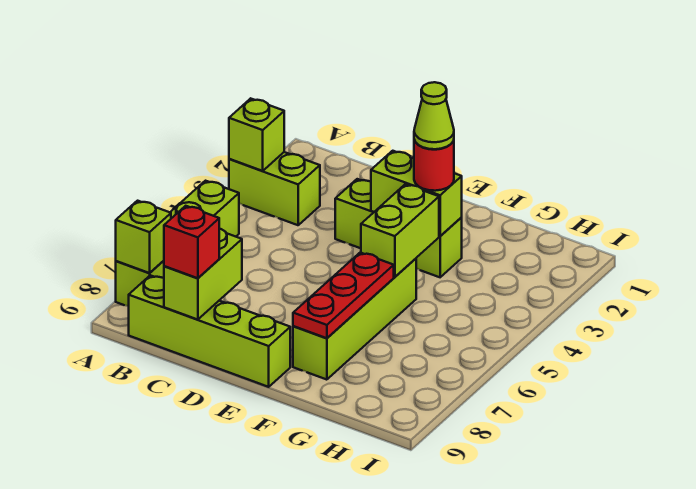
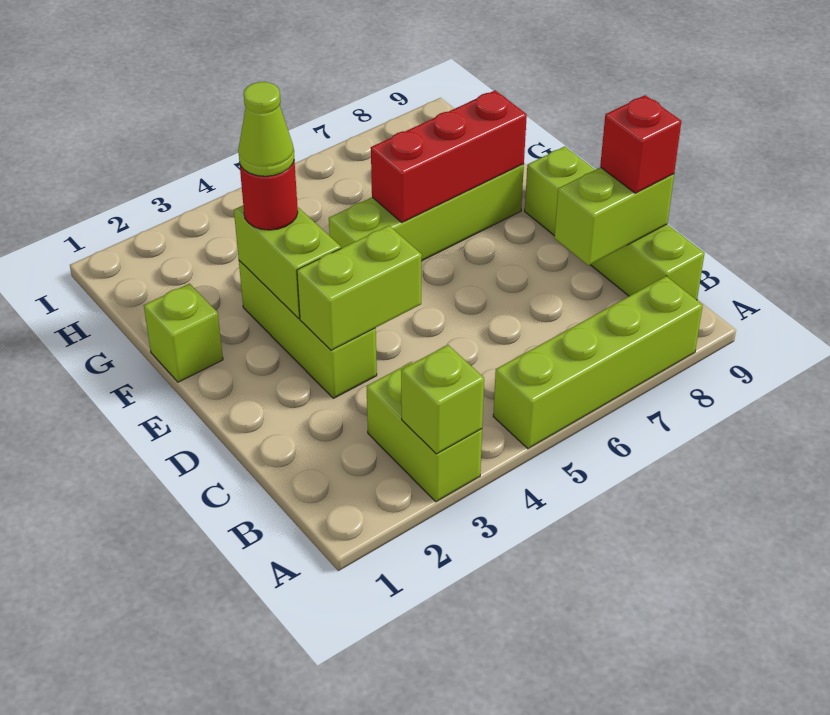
lime 1x1 brick [116,201,171,273] -> lime 1x1 brick moved to [144,284,223,382]
lime 1x2 brick [361,184,439,277] -> lime 1x2 brick moved to [297,226,422,350]
red 1x3 plate [293,253,394,338] -> red 1x3 brick [371,90,527,222]

